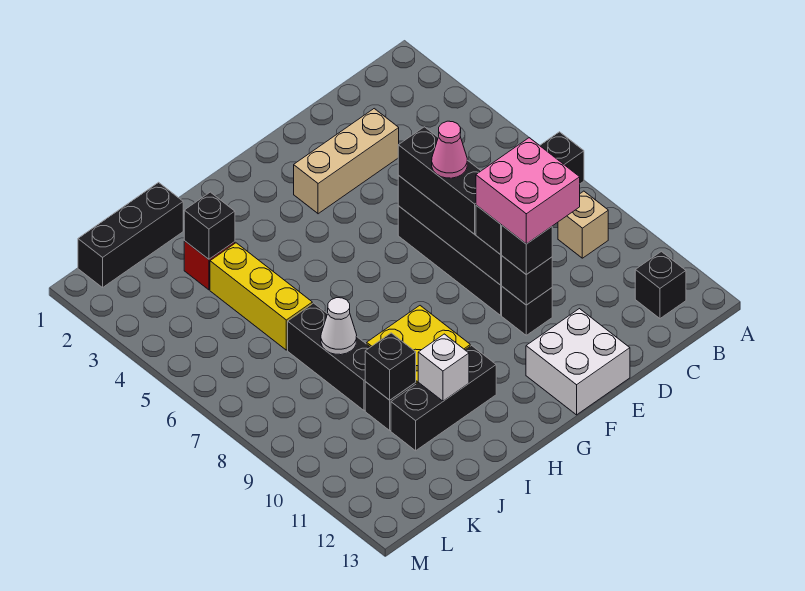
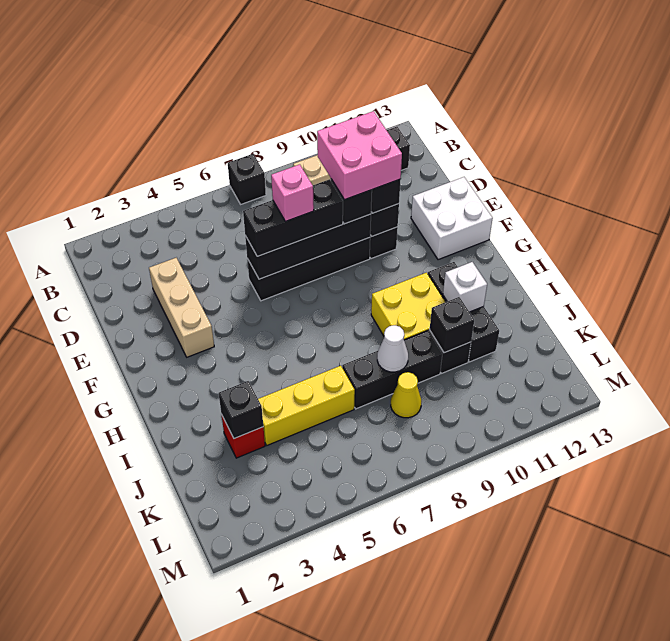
pink 1x1 cone [432,121,467,178] -> pink 1x1 brick [271,164,314,222]
black 1x3 brick [78,182,183,288] -> none
none -> yellow 1x1 cone [391,372,421,418]

